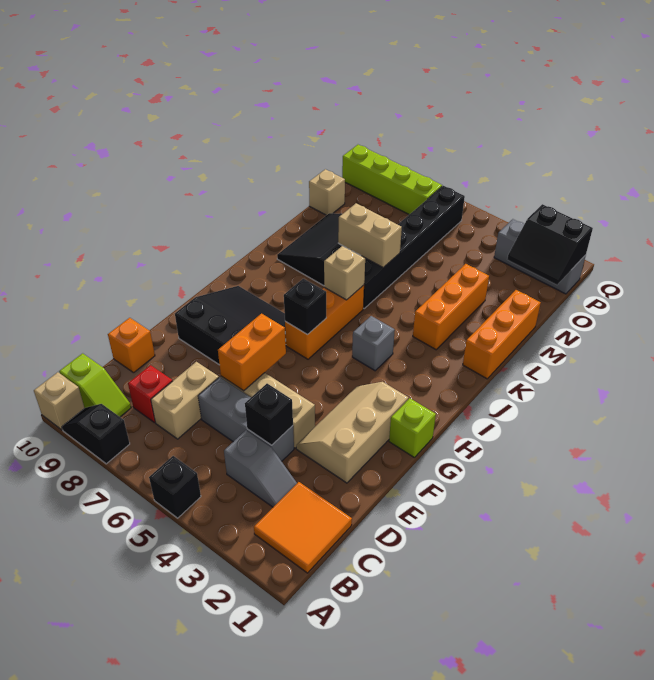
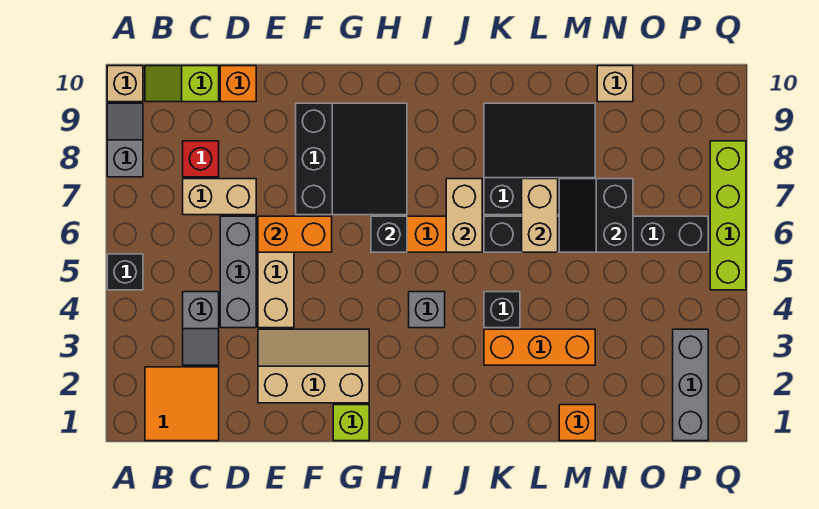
black 1x2 slope [62,404,130,464] -> grey 1x2 slope [107,103,143,177]
lime 1x2 slope [59,353,131,417] -> lime 1x2 slope turned to [145,66,219,102]
black 1x1 brick [245,384,293,445] -> black 1x1 brick moved to [484,292,520,328]
tan 1x1 brick [324,246,365,300] -> tan 1x2 brick [446,179,482,252]
orange 1x3 brick [463,290,541,379] -> orange 1x1 brick [559,405,595,441]
black 2x2 slope [507,204,593,285] -> black 2x2 slope moved to [559,179,633,252]
lime 1x4 brick [342,145,442,214] -> lime 1x4 brick moved to [710,141,746,290]

